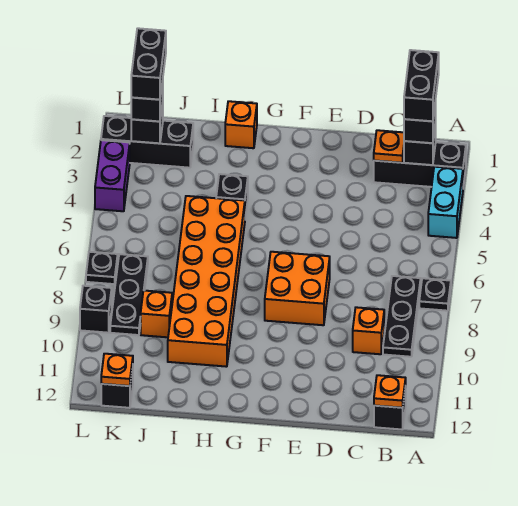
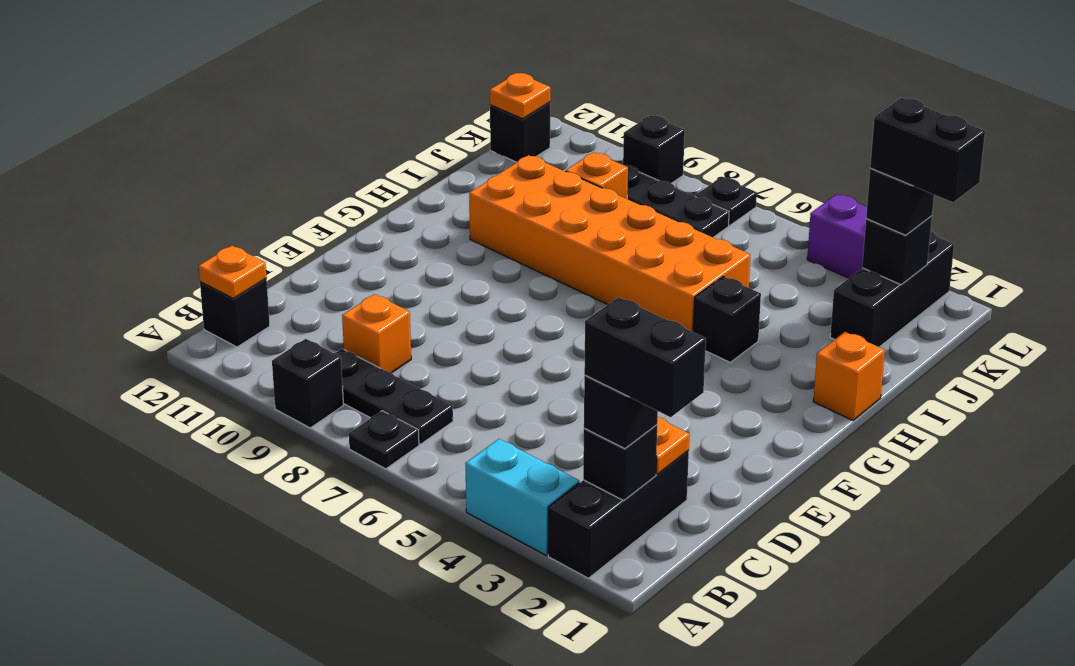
none -> black 1x1 brick [272,339,343,428]
orange 2x2 brick [265,252,330,325] -> none

